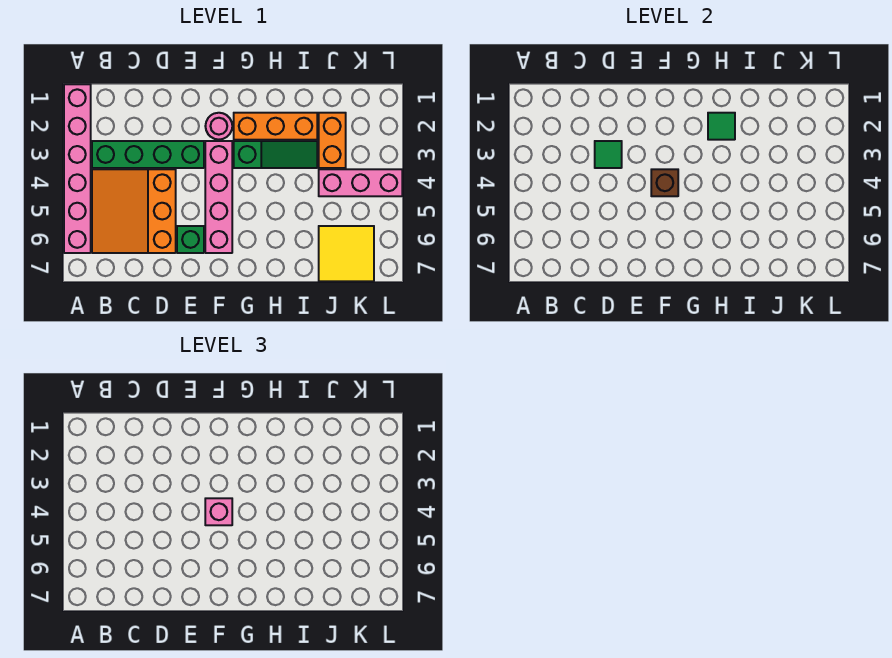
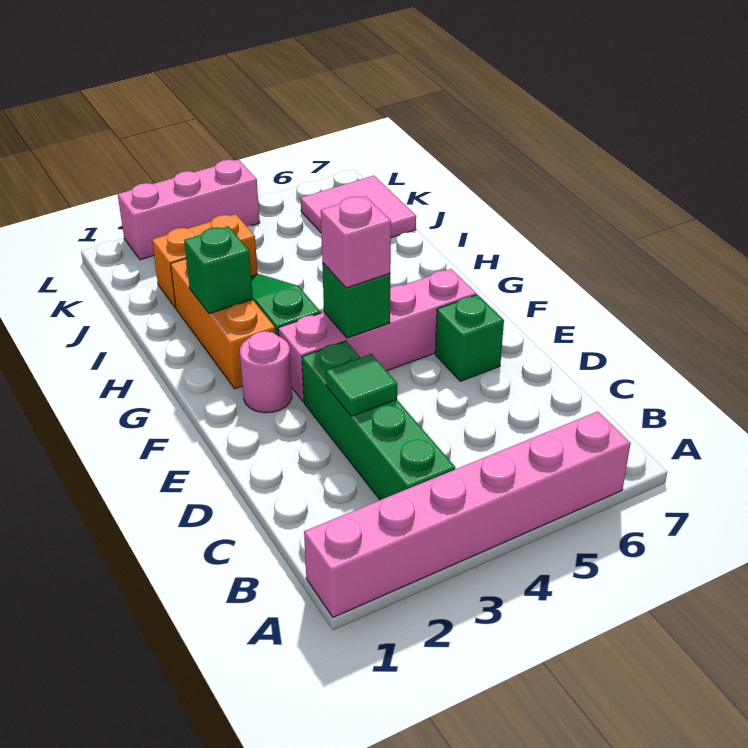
orange 3x3 slope [92,169,176,253] -> none
brown 1x1 brick [651,169,678,196] -> green 1x1 brick [322,263,390,338]
green 1x1 tile [708,113,735,140] -> green 1x1 brick [184,226,253,314]
pink 1x3 brick [319,169,402,196] -> pink 1x3 brick turned to [118,160,260,260]
yellow 2x2 tile [319,226,374,281] -> pink 2x2 tile [301,176,416,238]

